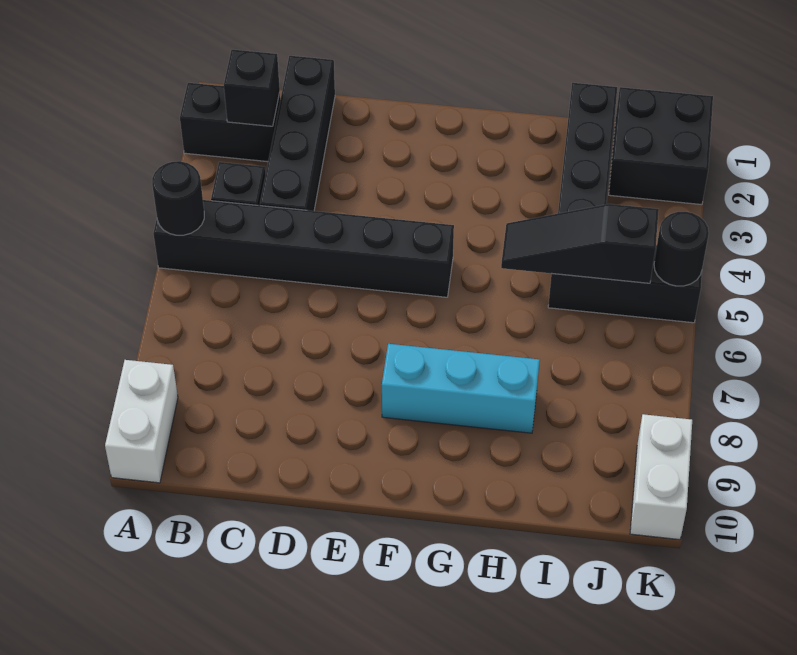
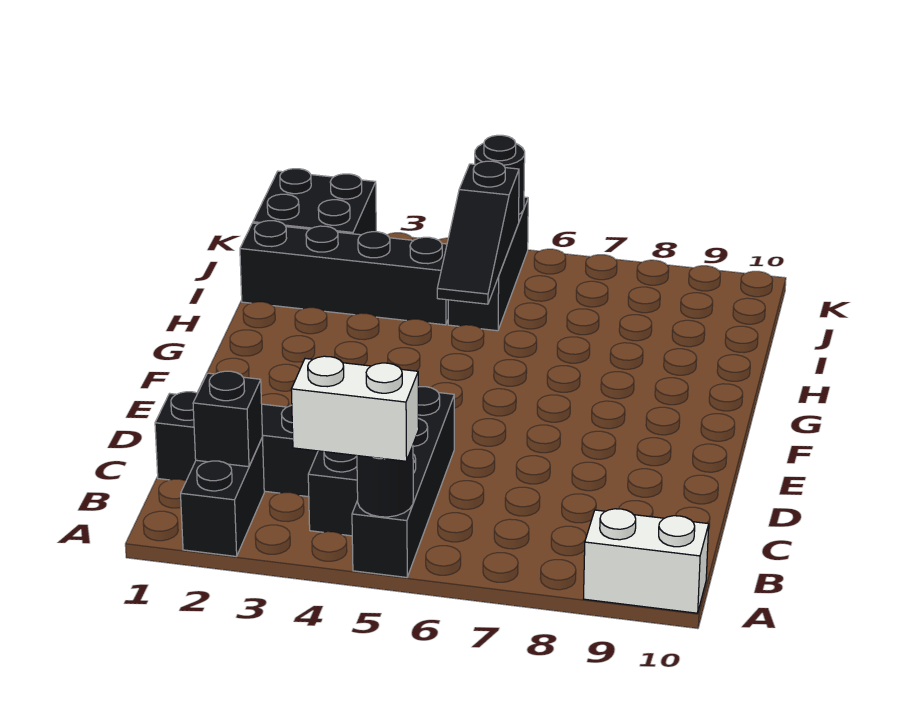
black 1x6 brick [153,200,454,297] -> black 1x4 brick [352,387,454,577]
cyan 1x3 brick [382,344,540,433] -> none
white 1x2 brick [630,414,692,540] -> white 1x2 brick moved to [291,356,419,461]

